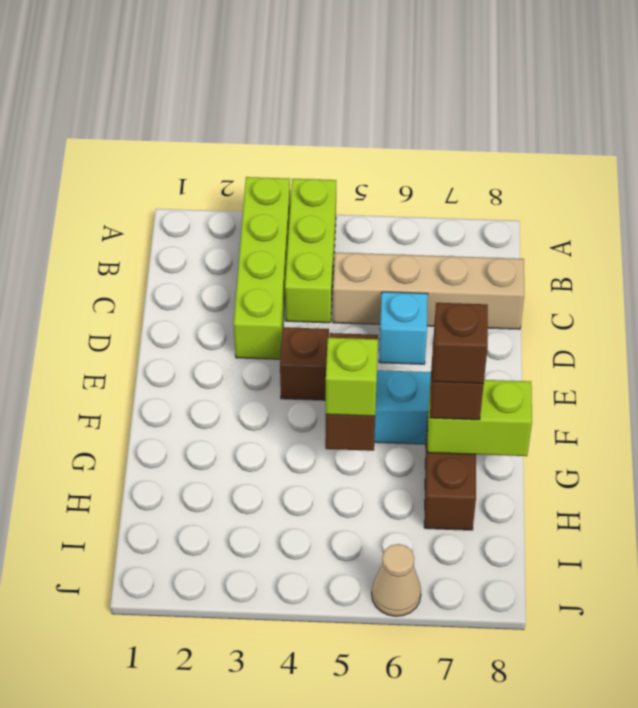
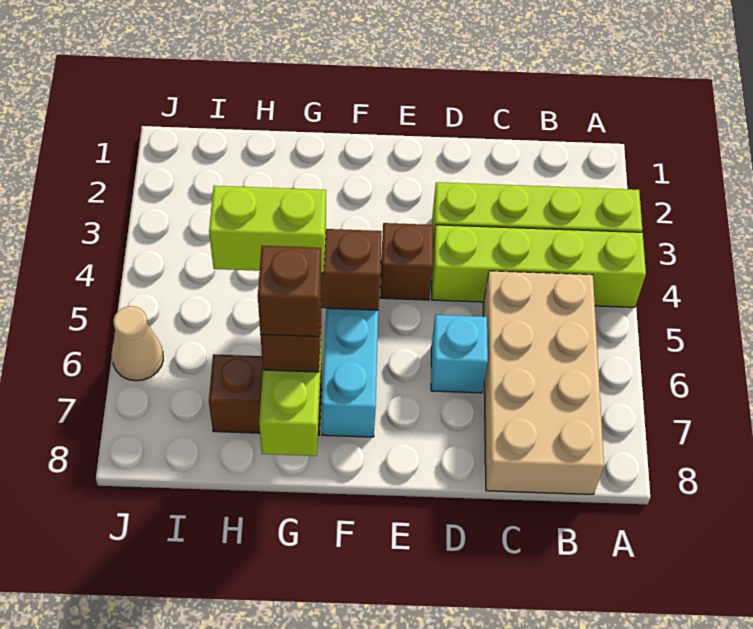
lime 1x3 brick [285,179,336,323] -> lime 1x4 brick [432,225,646,307]
tan 1x4 brick [333,253,524,329] -> tan 2x4 brick [483,271,604,494]
lime 1x1 brick [326,338,378,416] -> lime 1x2 brick [209,186,326,273]

